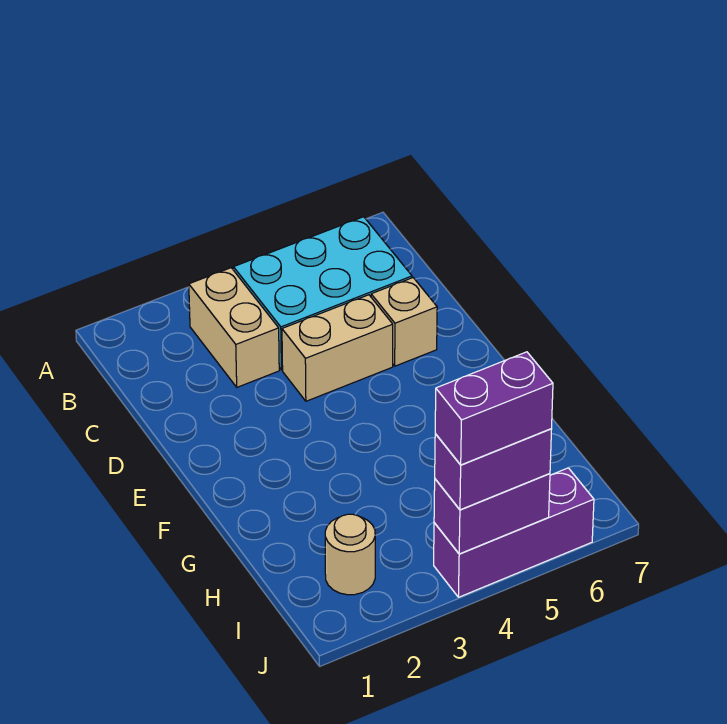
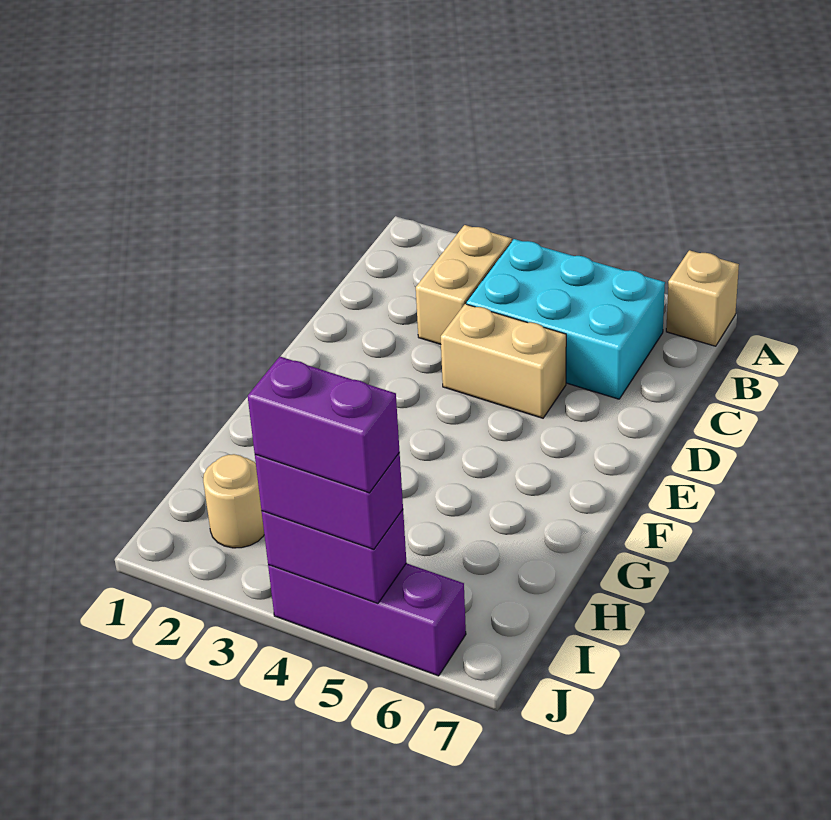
tan 1x1 brick [371,278,437,366] -> tan 1x1 brick moved to [666,250,739,346]

